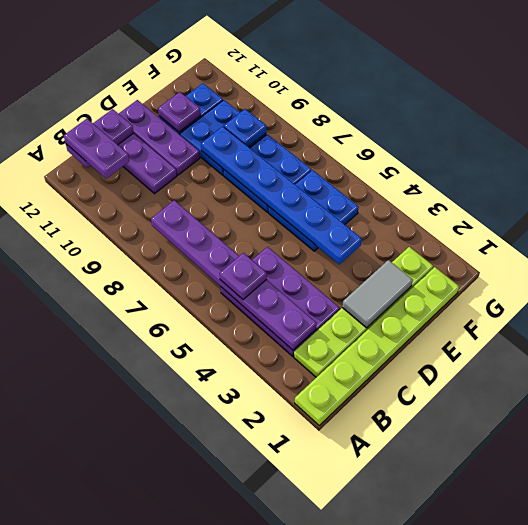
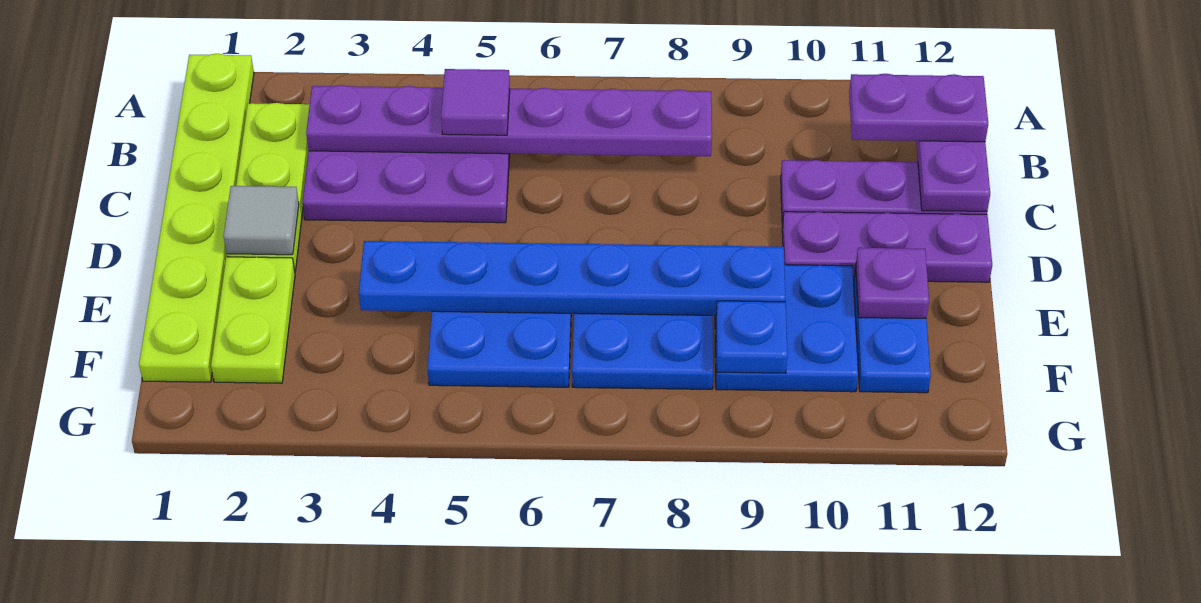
purple 1x1 plate [220,253,267,300] -> purple 1x1 tile [441,69,510,135]
grey 1x2 tile [342,260,413,328] -> grey 1x1 tile [224,186,299,255]

